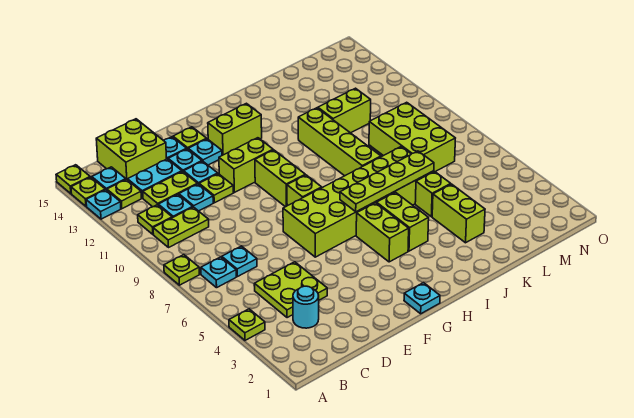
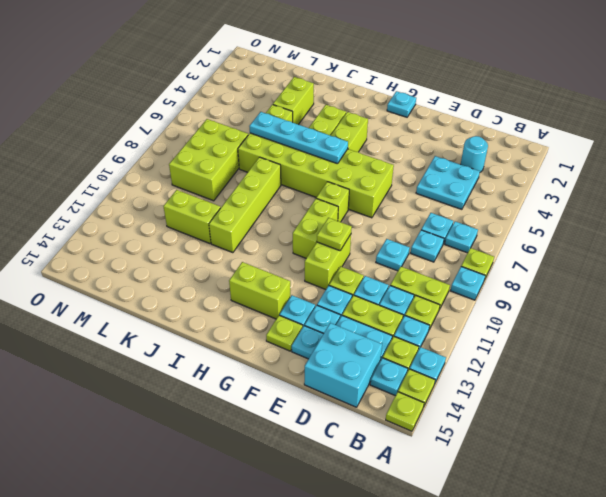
lime 1x1 plate [229,309,265,340] -> lime 1x1 plate moved to [317,218,352,251]
none -> cyan 1x1 plate [451,267,485,300]
none -> cyan 1x1 plate [394,316,430,350]
lime 2x2 plate [254,262,327,318] -> cyan 2x2 plate [416,156,480,209]
none -> cyan 1x1 plate [411,230,444,262]
lime 2x2 brick [96,119,167,180] -> cyan 2x2 brick [304,323,382,407]
none -> cyan 1x1 plate [376,239,410,271]
lime 1x2 brick [219,138,273,192] -> lime 1x2 brick turned to [305,234,351,289]
lime 1x4 plate [340,151,434,212] -> cyan 1x4 plate [249,112,348,164]

